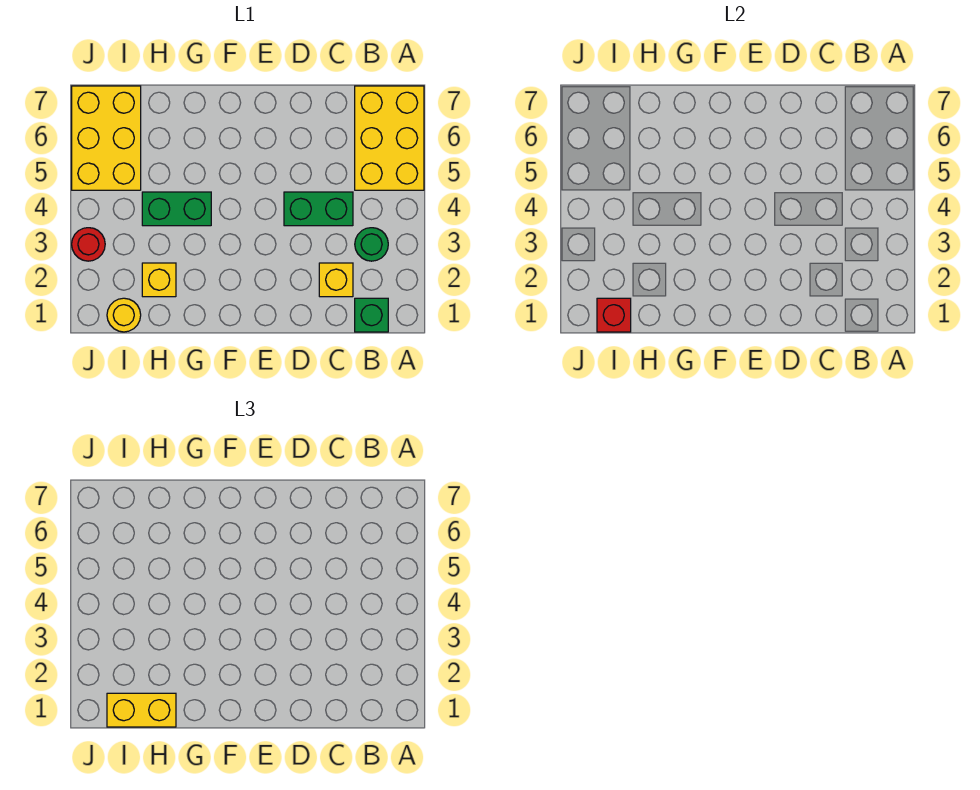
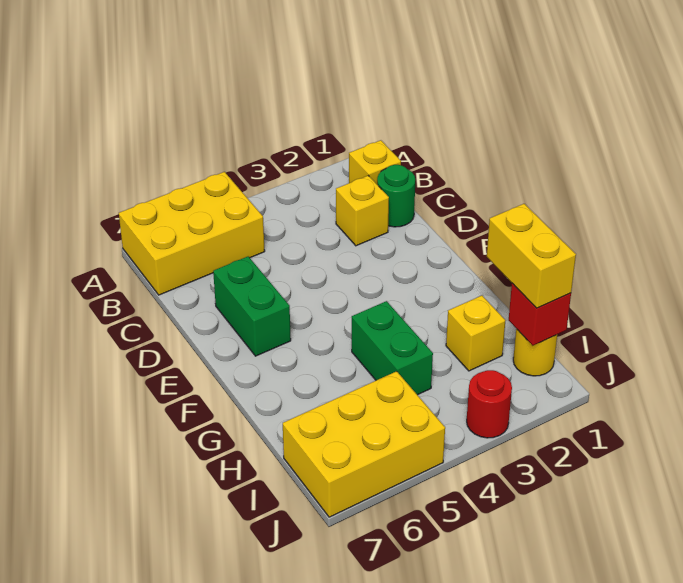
green 1x1 brick [355,298,388,332] -> yellow 1x1 brick [349,140,401,184]
green 1x1 round brick [355,228,388,261] -> green 1x1 round brick moved to [377,165,415,227]
green 1x2 brick [284,192,353,226] -> green 1x2 brick moved to [213,256,291,356]

